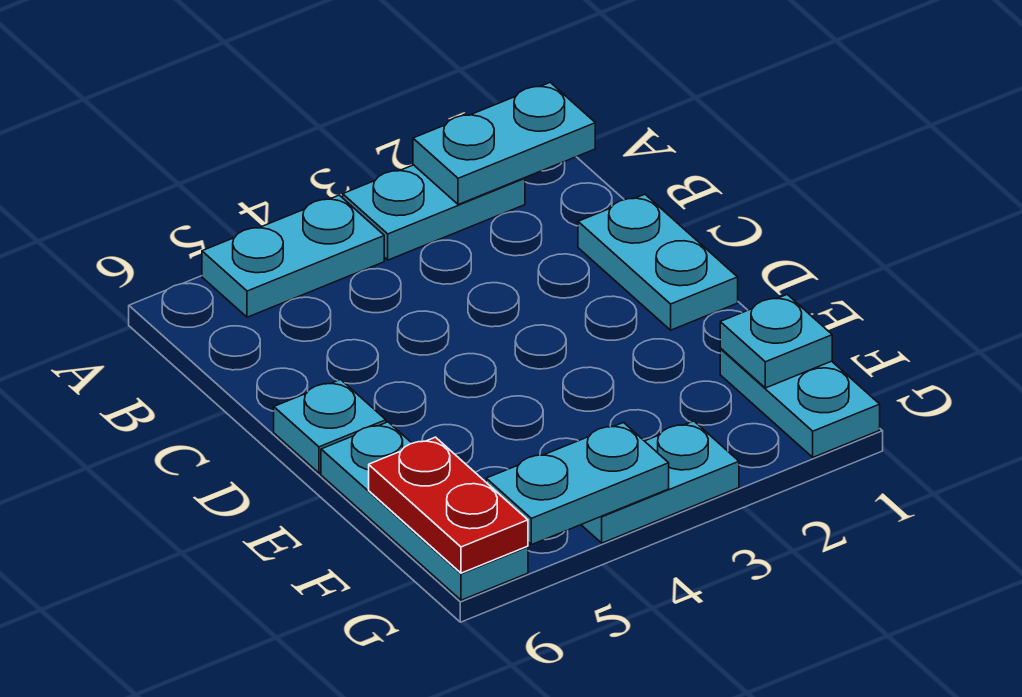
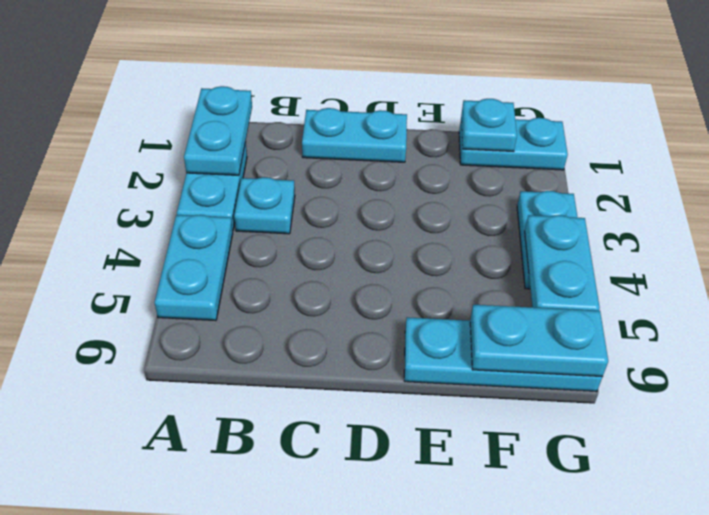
cyan 1x1 plate [274,380,386,473] -> cyan 1x1 plate moved to [234,177,295,234]
red 1x2 plate [369,437,528,573] -> cyan 1x2 plate [470,305,608,377]

